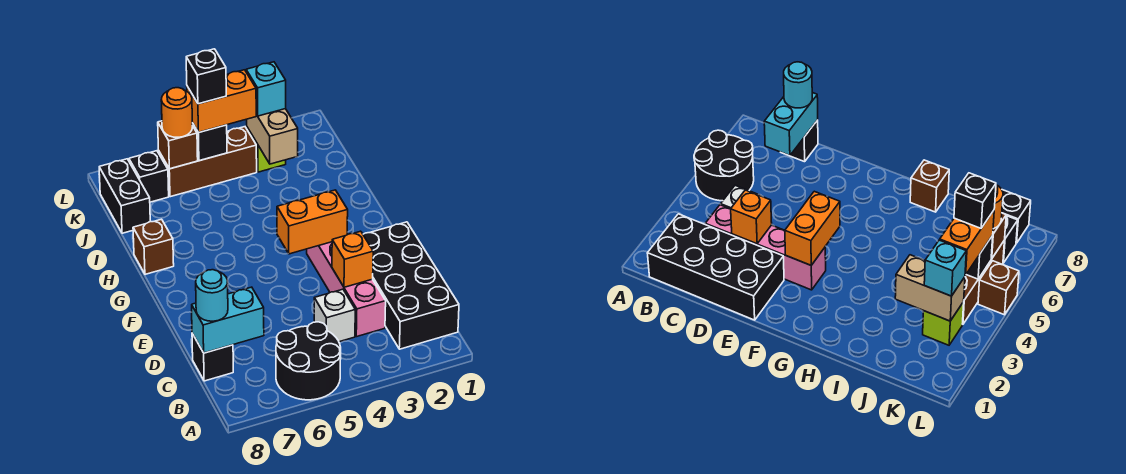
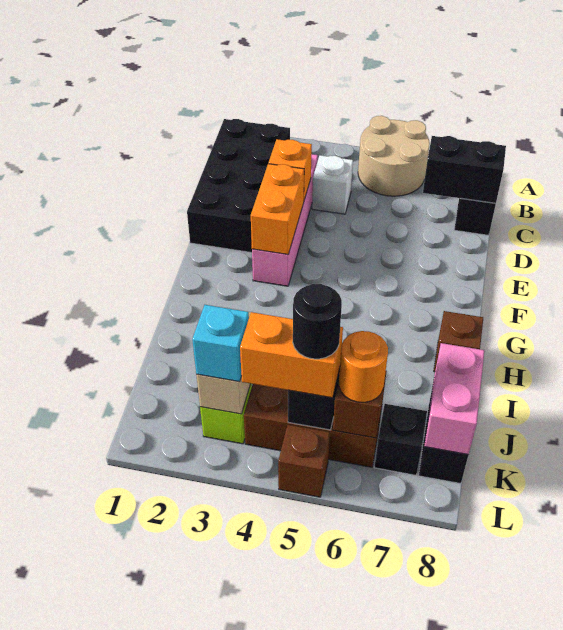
black 2x2 round brick [276,322,341,400] -> tan 2x2 round brick [358,116,430,196]
cyan 1x2 brick [192,287,264,353] -> black 1x2 brick [423,136,506,203]
cyan 1x1 round brick [196,270,228,321] -> none
orange 1x2 brick [277,190,348,254] -> orange 1x2 brick turned to [251,164,304,255]
none -> pink 1x2 brick [424,343,485,455]
black 1x1 brick [186,49,226,104] -> black 1x1 round brick [293,284,342,359]

